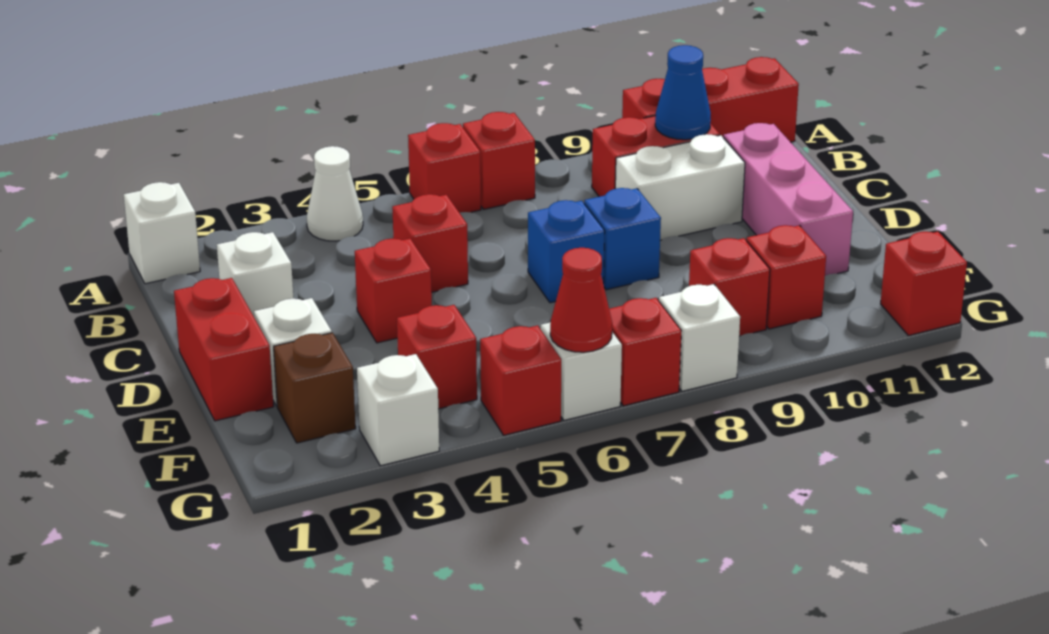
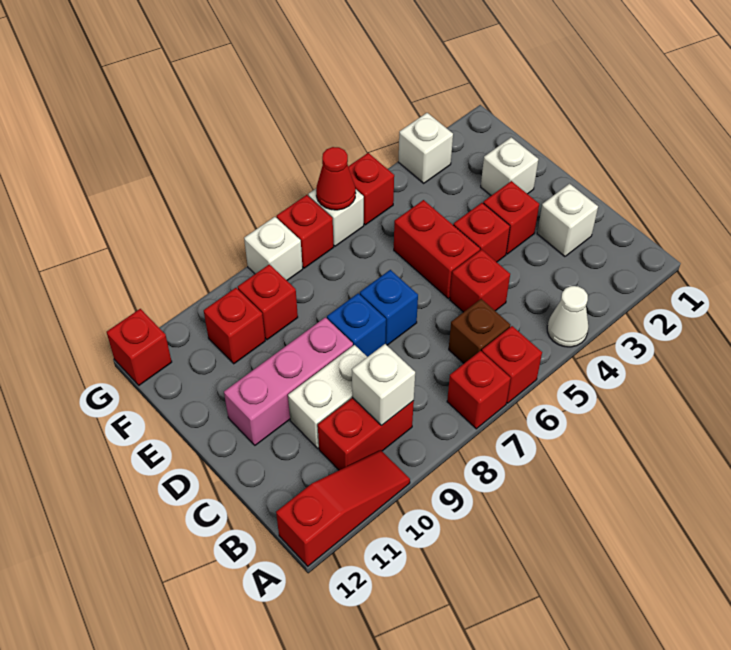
white 1x1 brick [124,182,200,284] -> white 1x1 brick moved to [352,344,415,425]
red 1x3 brick [622,57,799,142] -> red 1x3 slope [276,450,410,566]
blue 1x1 cone [655,45,711,140] -> none
pink 1x3 brick [723,123,853,276] -> pink 1x3 brick turned to [224,317,353,445]
red 1x2 brick [174,278,274,421] -> red 1x2 brick moved to [394,200,480,299]
brown 1x1 brick [274,333,356,443] -> brown 1x1 brick moved to [449,299,510,363]
red 1x1 brick [397,305,477,409] -> red 1x1 brick moved to [483,181,539,254]

